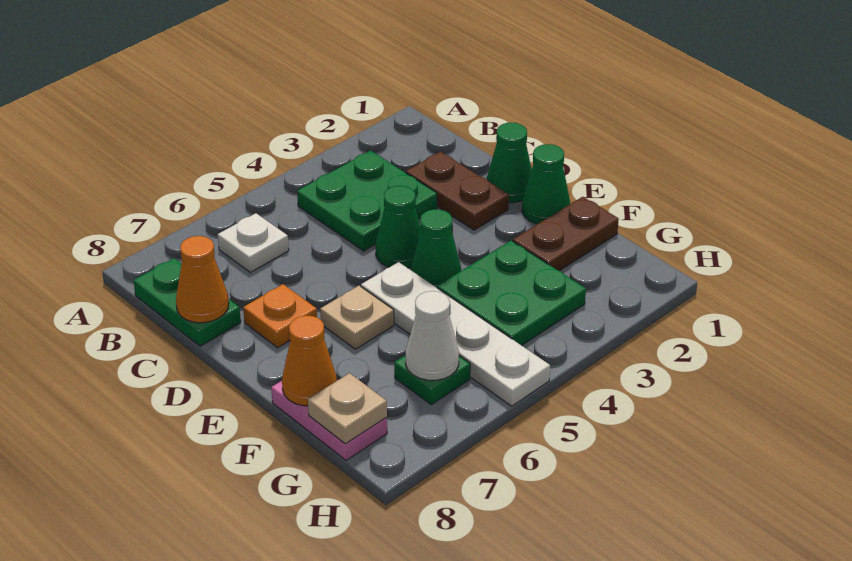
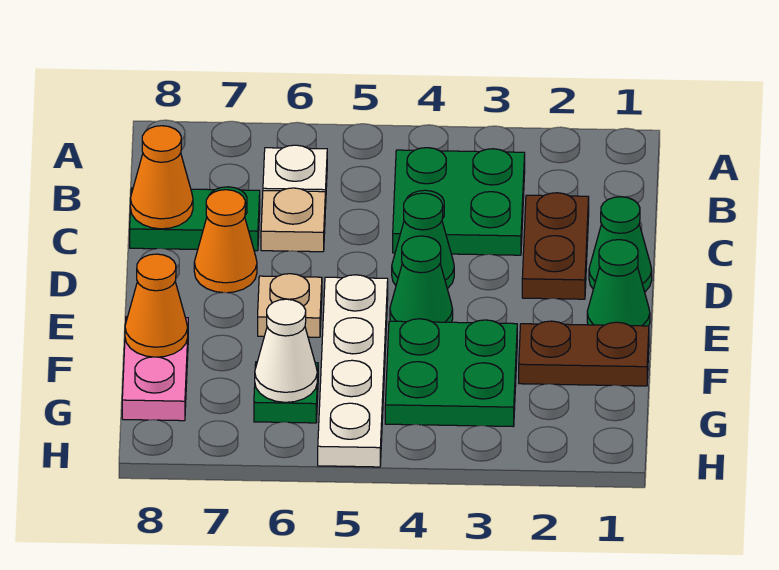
green 1x2 plate [134,258,241,346] -> green 1x2 plate turned to [130,187,260,251]
orange 1x1 plate [243,284,317,348] -> orange 1x1 cone [194,190,257,293]
tan 1x1 plate [308,373,387,444] -> tan 1x1 plate moved to [261,188,325,252]

